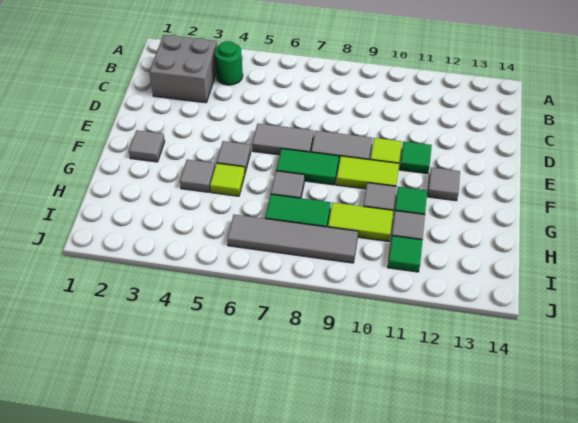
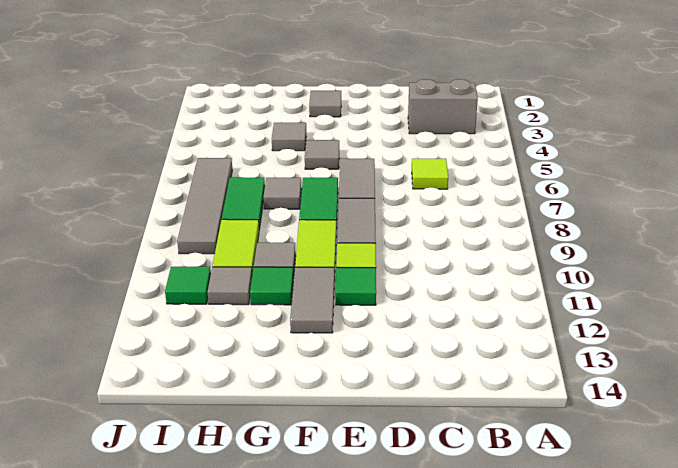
grey 2x2 brick [149,35,217,103] -> grey 1x2 brick [408,79,478,134]
green 1x1 round brick [215,41,243,85] -> none
grey 1x1 tile [427,167,460,201] -> grey 1x2 tile [290,267,335,333]
lime 1x1 tile [210,163,245,196] -> lime 1x1 tile moved to [412,159,448,189]

